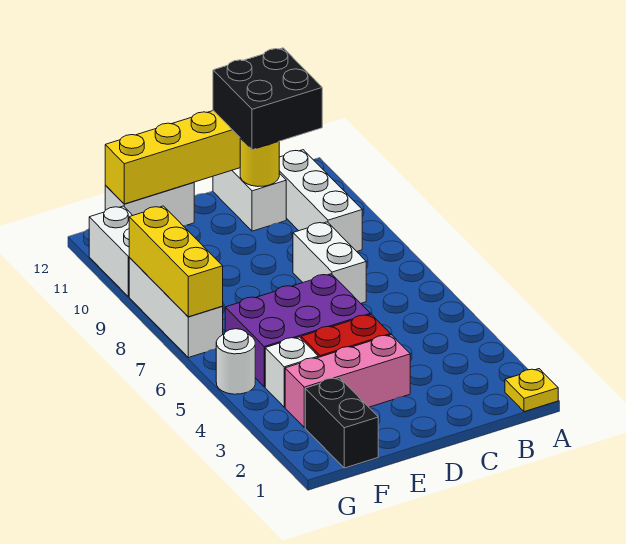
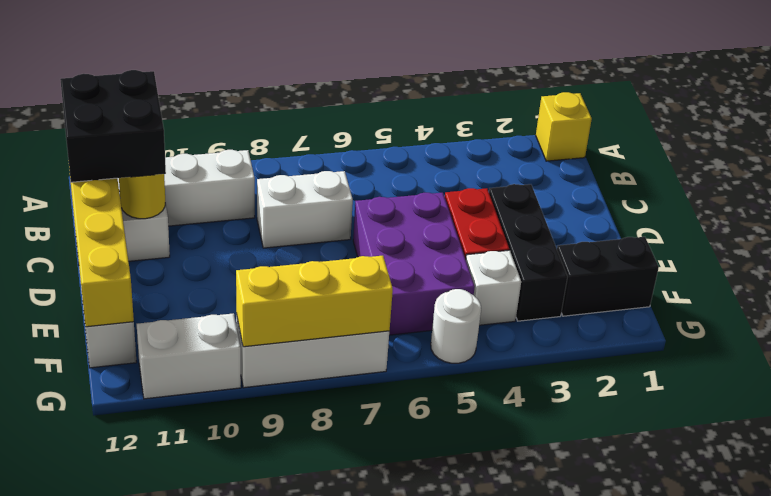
yellow 1x1 plate [505,369,558,412] -> yellow 1x1 brick [536,92,592,161]
pink 1x3 brick [285,335,410,427] -> black 1x3 brick [489,184,567,321]

